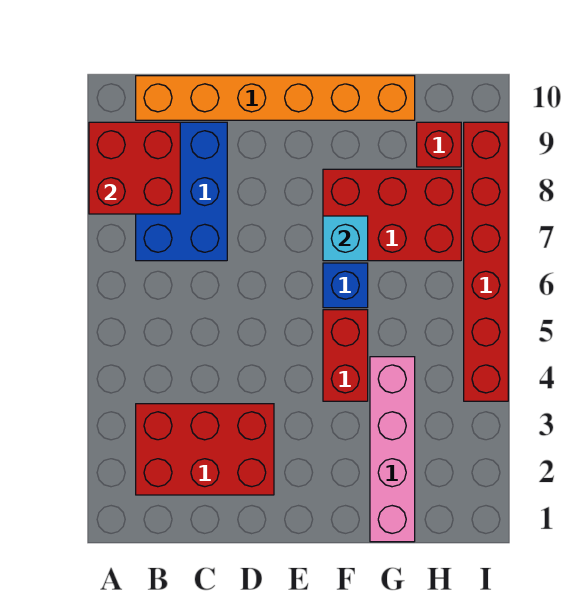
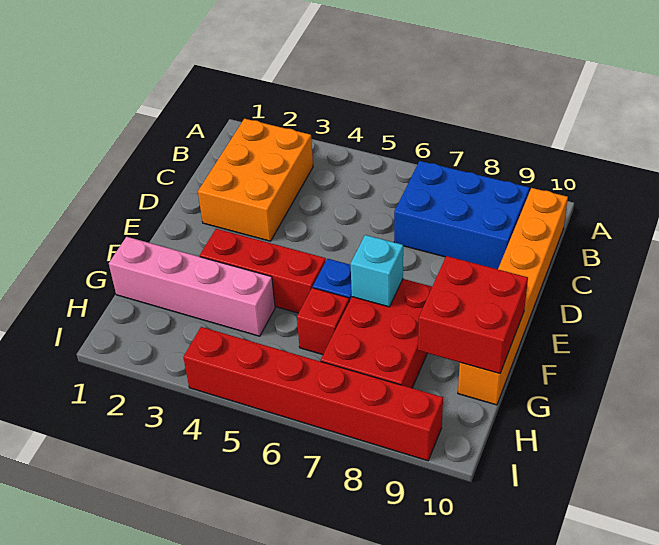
red 2x2 brick [89,122,180,214] -> red 2x2 brick moved to [418,256,528,374]
red 2x3 brick [136,404,274,495] -> orange 2x3 brick [198,119,313,241]
red 1x2 brick [323,310,368,401] -> red 1x3 brick [200,229,326,313]
red 1x1 brick [417,122,461,167] -> red 1x1 brick moved to [297,288,349,355]

